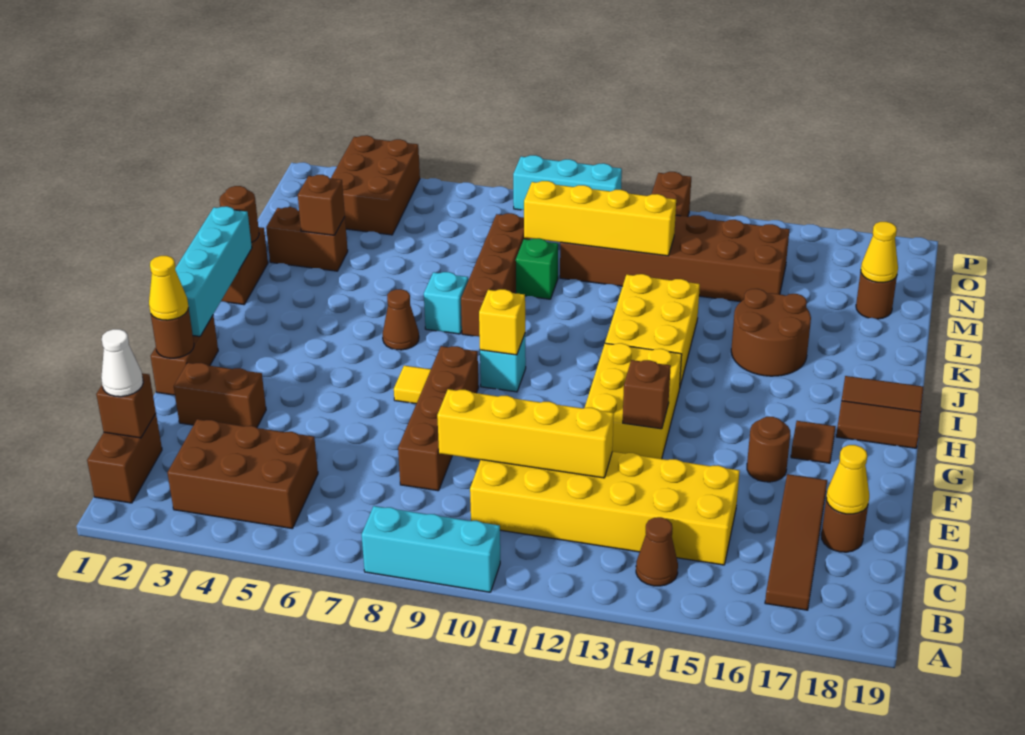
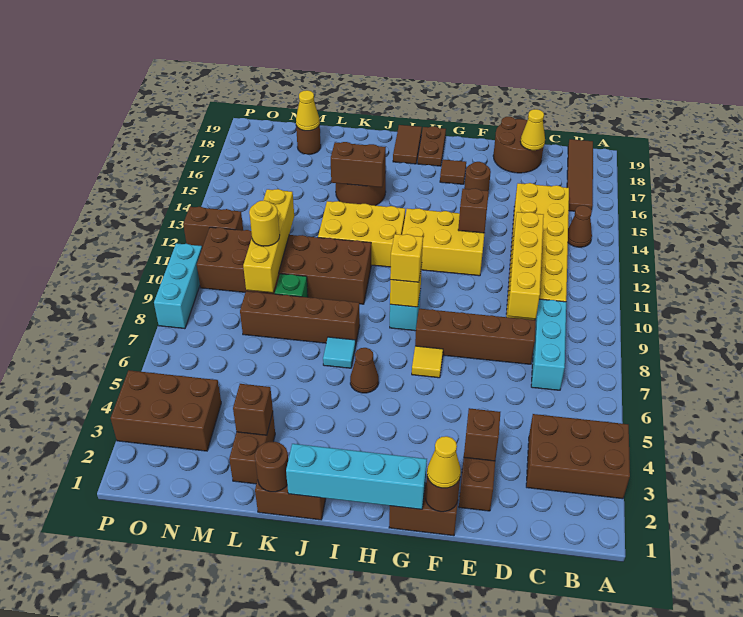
cyan 1x3 brick [362,506,500,592] -> cyan 1x3 brick moved to [531,299,566,390]
brown 1x2 brick [87,414,162,503] -> brown 1x2 brick moved to [331,142,386,187]
brown 2x3 brick [167,419,318,529] -> brown 2x3 brick turned to [526,414,630,499]
brown 1x4 tile [765,474,827,610] -> brown 1x4 tile turned to [567,139,593,211]
brown 1x1 brick [96,373,156,438] -> brown 1x1 brick moved to [464,408,500,461]
white 1x1 cone [101,329,143,397] -> none
brown 1x1 round brick [821,499,868,552] -> brown 2x2 round brick [493,117,543,173]
none -> yellow 1x1 brick [390,234,423,282]
brown 1x2 tile [836,401,921,448] -> brown 1x2 plate [418,126,446,166]
cyan 1x1 brick [424,272,468,334] -> cyan 1x1 tile [323,337,355,368]
brown 2x6 brick [560,215,789,302] -> brown 2x6 brick turned to [197,227,371,304]
none -> yellow 1x1 round brick [249,200,280,246]

